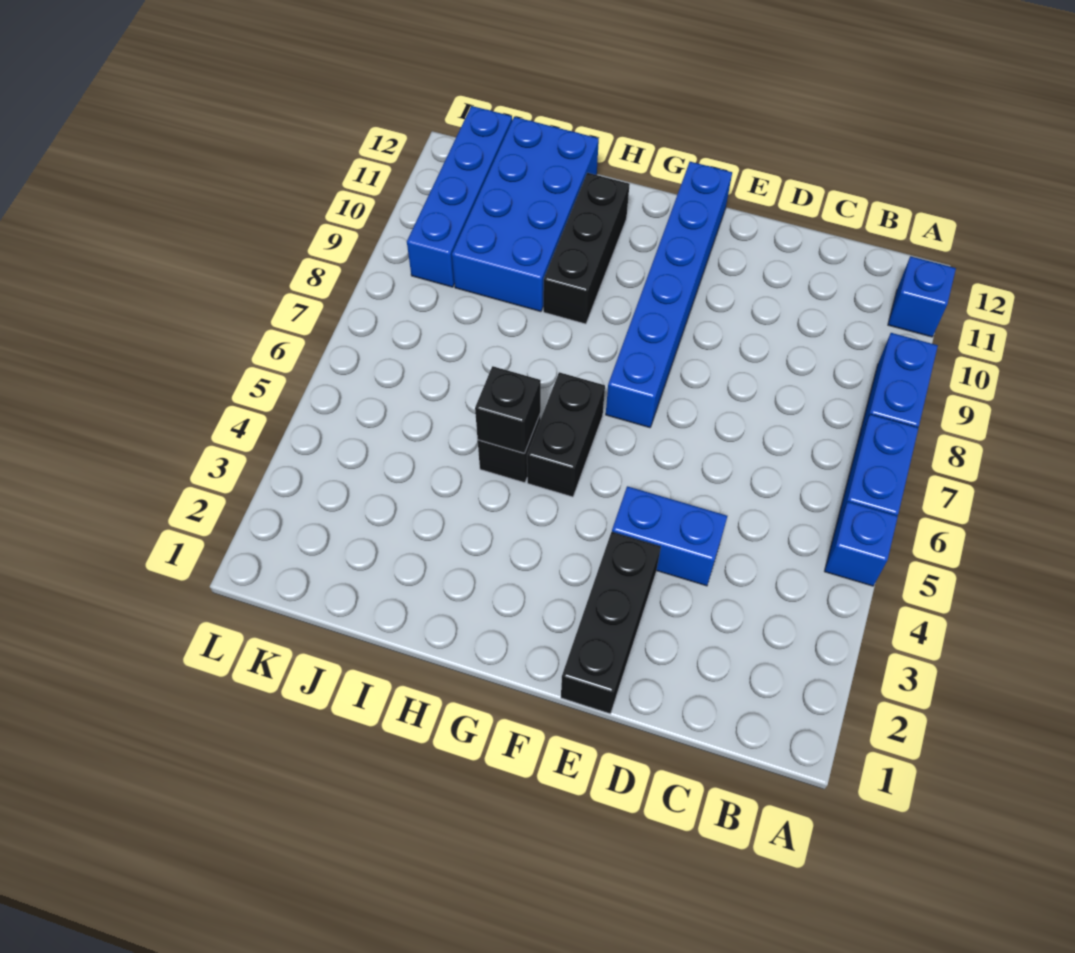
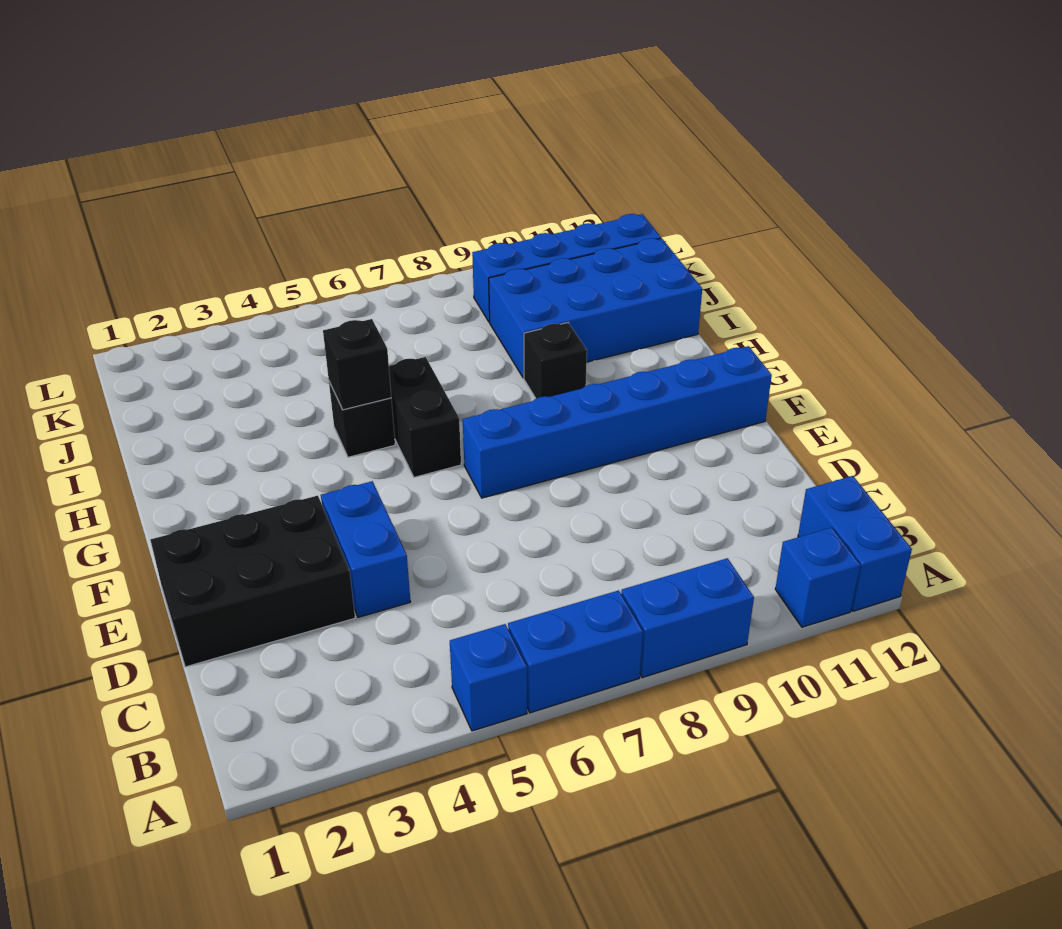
none -> blue 1x2 brick [798,476,912,611]
black 1x3 brick [561,532,661,714] -> black 2x3 brick [151,496,355,667]
black 1x2 brick [527,372,605,497] -> black 1x2 brick turned to [389,357,461,477]
black 1x3 brick [543,173,630,324] -> black 1x1 brick [524,323,587,399]

